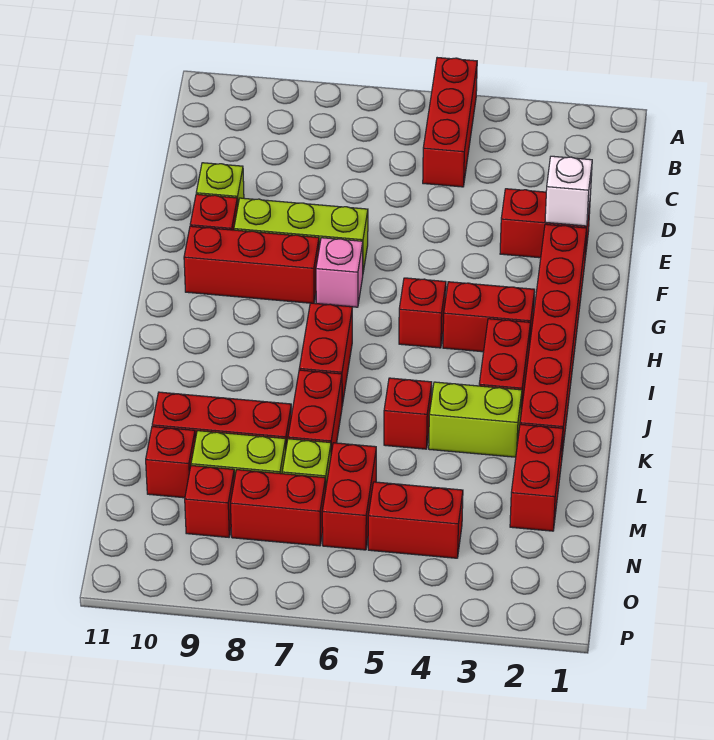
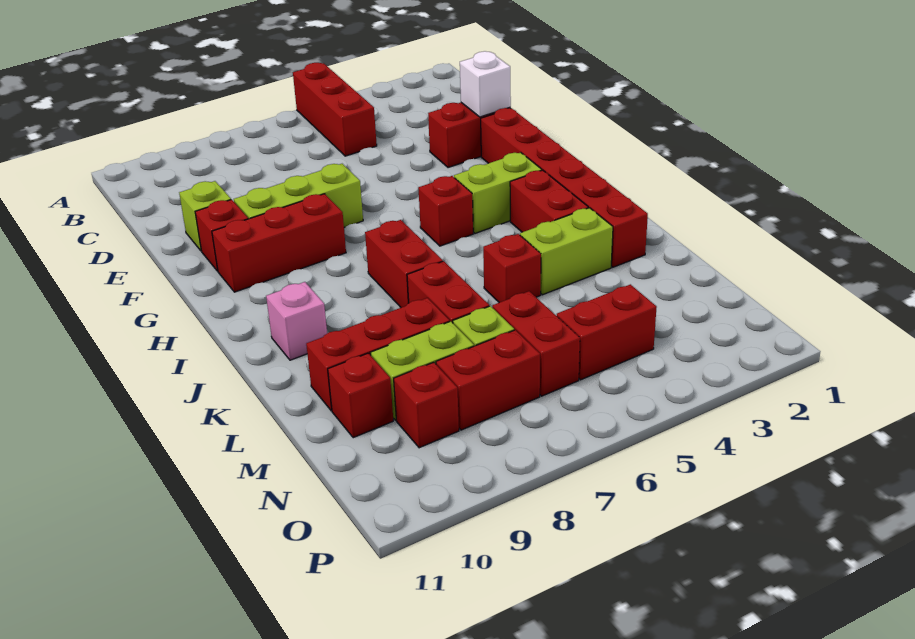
pink 1x1 brick [316,238,363,307] -> pink 1x1 brick moved to [266,282,327,360]
red 1x2 brick [443,282,535,352] -> lime 1x2 brick [454,152,542,233]
red 1x2 brick [510,424,563,531] -> none

